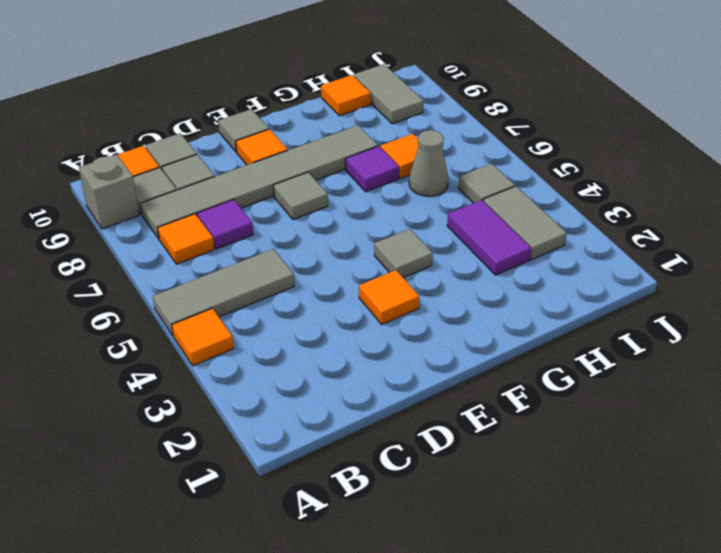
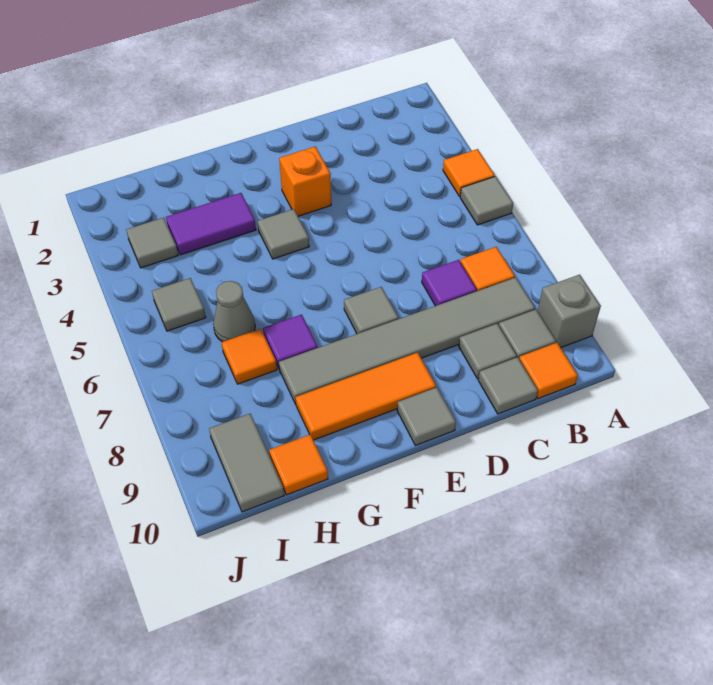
grey 1x3 tile [153,249,294,335] -> grey 1x1 tile [460,176,513,225]
orange 1x1 tile [359,270,419,324] -> orange 1x1 brick [279,146,331,216]
orange 1x1 tile [236,129,288,165] -> orange 1x3 tile [296,352,436,440]
purple 1x2 tile [447,200,531,275] -> purple 1x2 tile turned to [166,193,256,255]
grey 1x2 tile [483,186,567,260] -> grey 1x1 tile [126,218,178,268]

